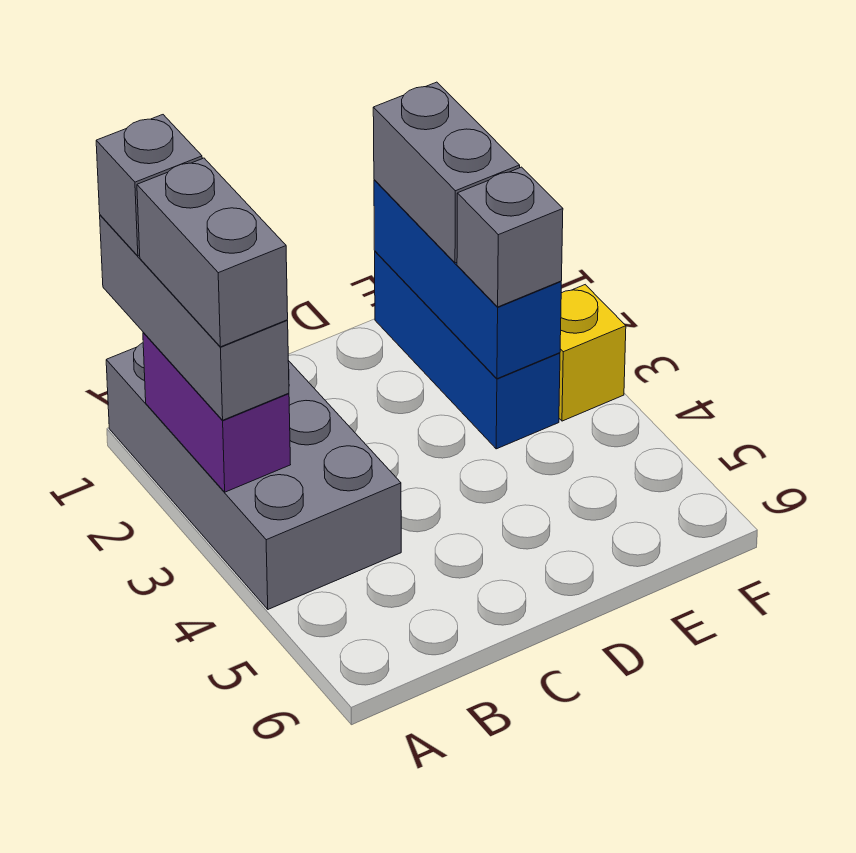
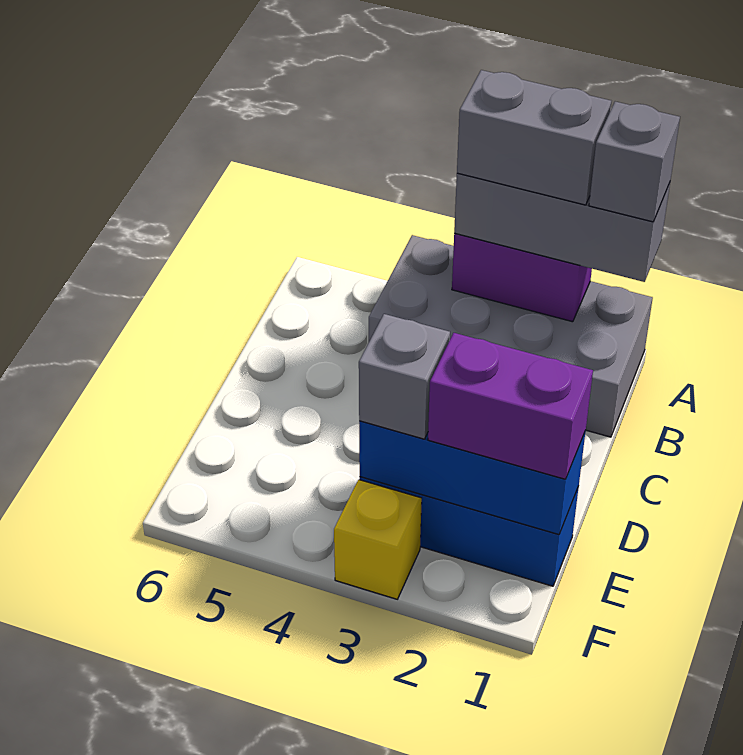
grey 1x2 brick [373,82,520,263] -> purple 1x2 brick [428,333,593,479]

